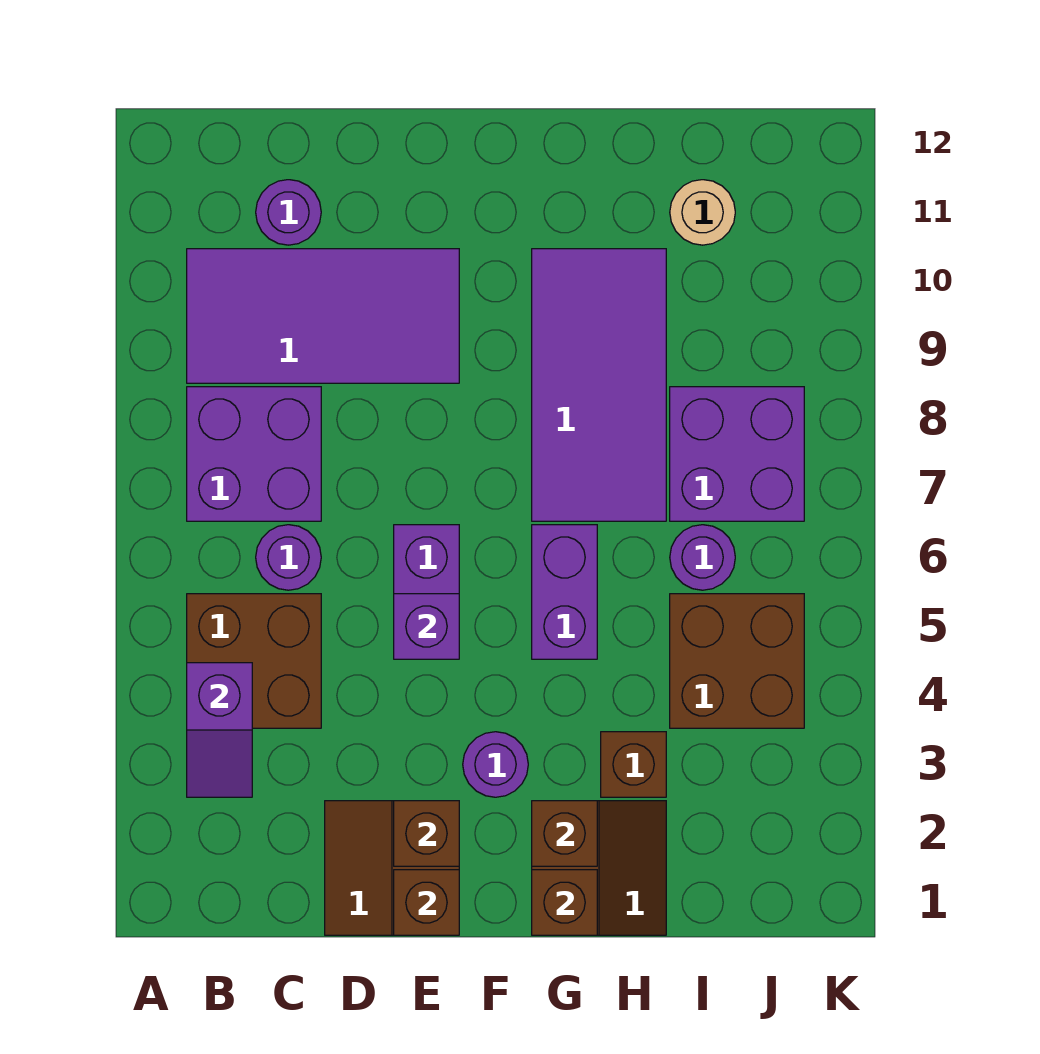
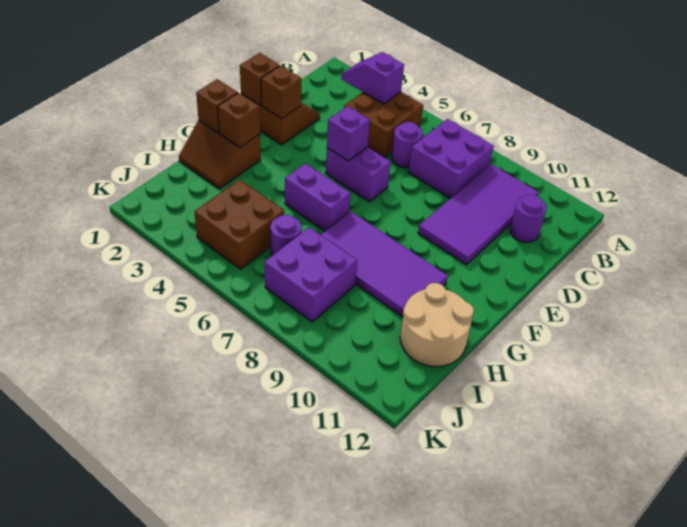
purple 1x1 round brick [463,732,528,797] -> none
brown 1x1 brick [601,732,666,797] -> none
tan 1x1 round brick [670,180,735,245] -> tan 2x2 round brick [400,283,474,367]

